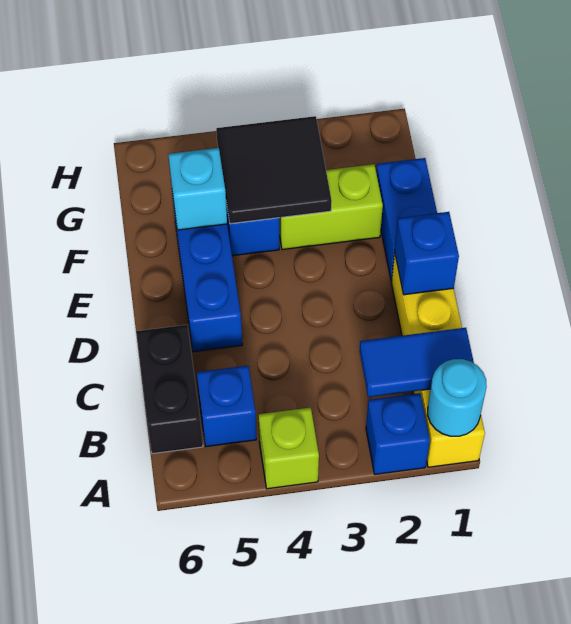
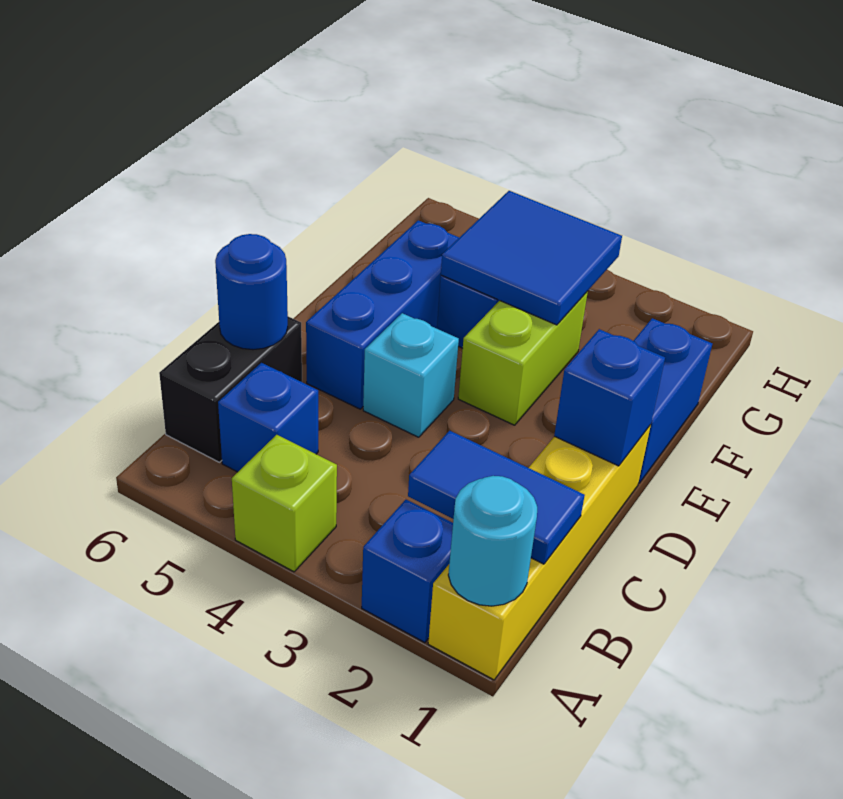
none -> blue 1x1 round brick [215,234,288,350]
lime 1x2 brick [279,164,383,250] -> lime 1x2 brick turned to [458,291,588,425]
black 2x2 tile [216,116,332,224] -> blue 2x2 tile [441,191,622,325]
cyan 1x1 brick [168,148,227,230] -> cyan 1x1 brick moved to [363,313,459,437]

